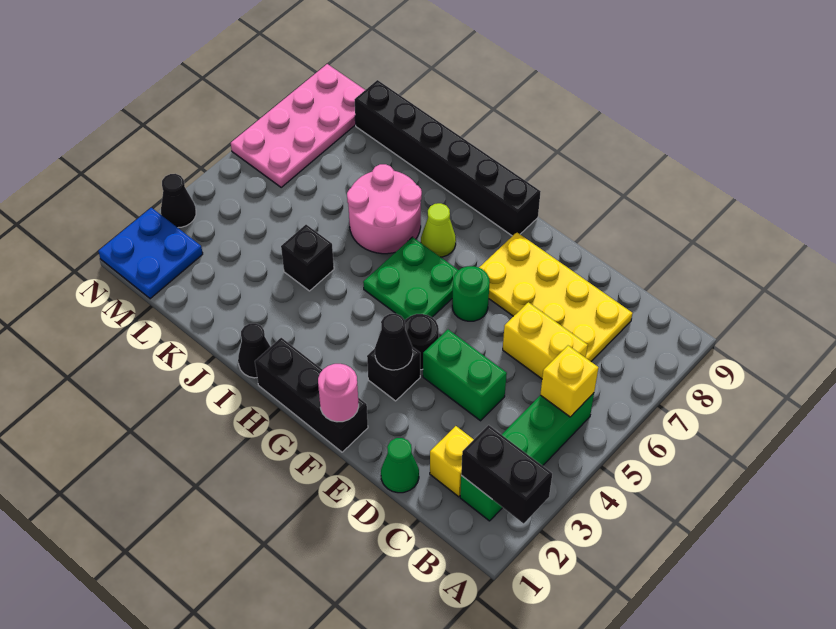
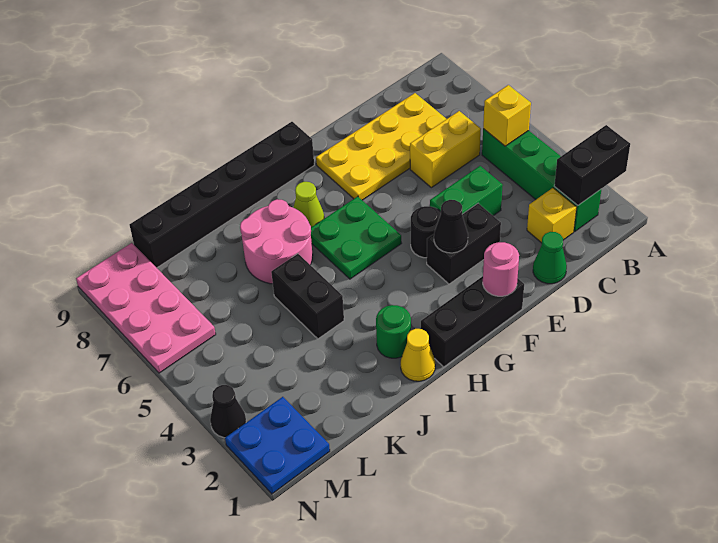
black 1x1 brick [367,347,420,401] -> black 1x2 brick [427,203,501,284]
green 1x1 round brick [452,266,490,321] -> green 1x1 round brick moved to [376,305,411,358]
black 1x1 cone [238,323,270,378] -> yellow 1x1 cone [401,329,435,381]
black 1x1 brick [281,225,334,291] -> black 1x2 brick [271,254,344,339]

